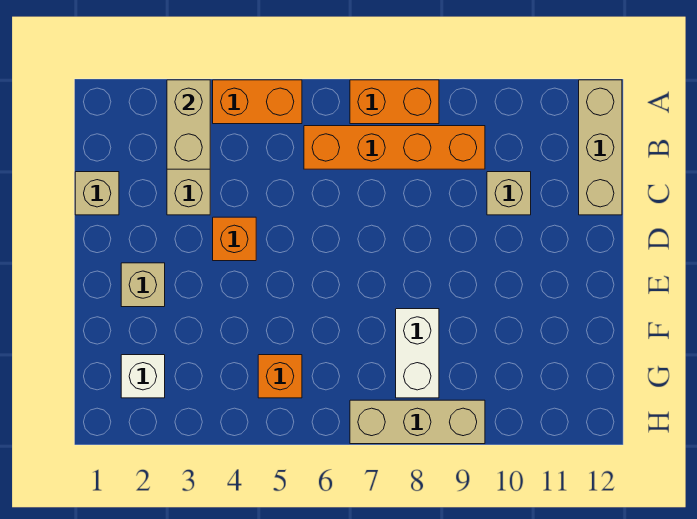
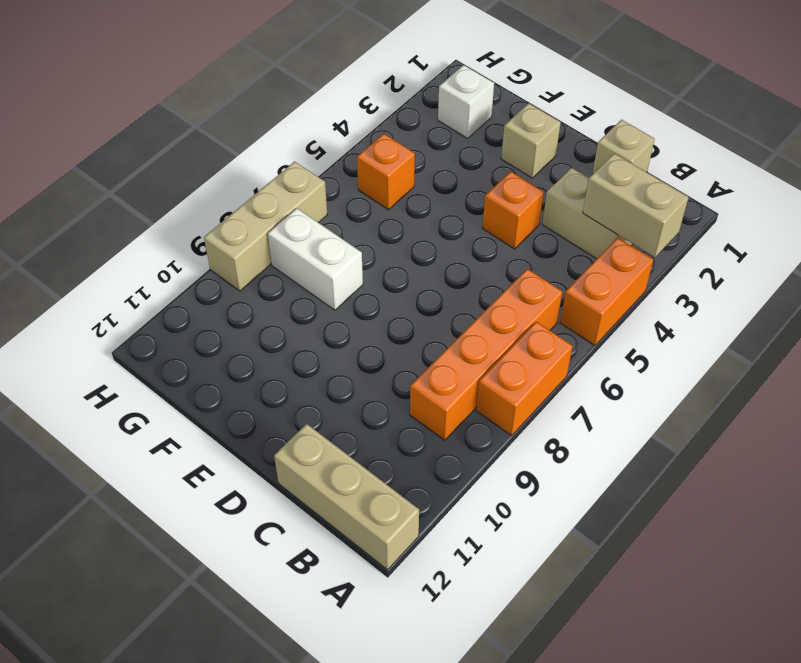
tan 1x1 brick [487,172,531,215] -> none

